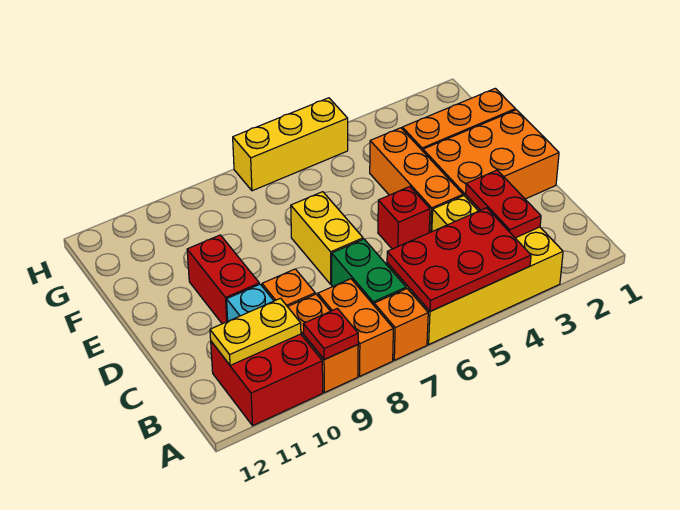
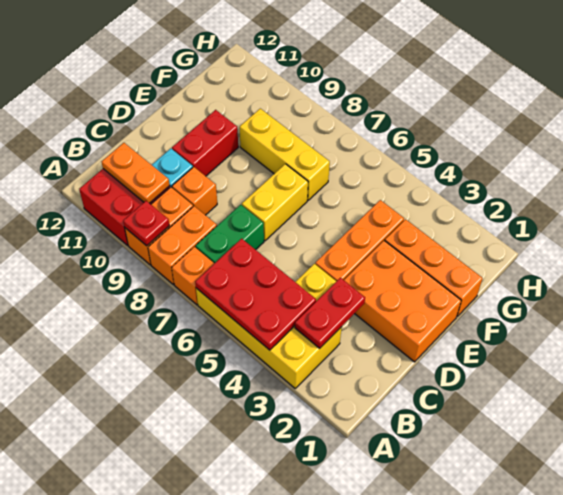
yellow 1x2 plate [210,298,301,365] -> orange 1x2 plate [102,143,170,203]
red 1x1 brick [378,187,430,249] -> none
yellow 1x3 brick [233,98,348,191] -> yellow 1x3 brick moved to [240,109,330,200]

